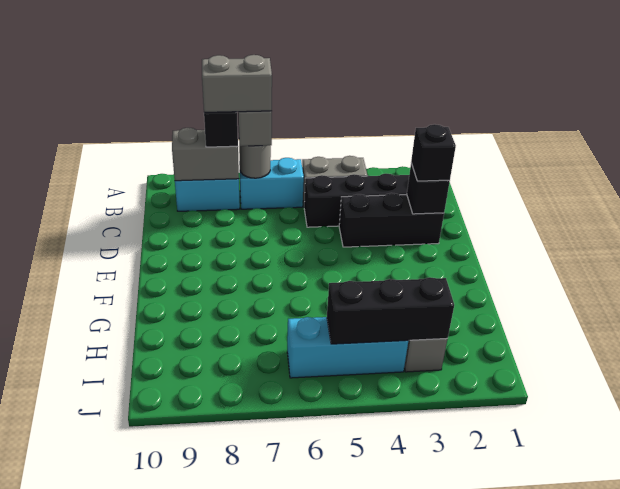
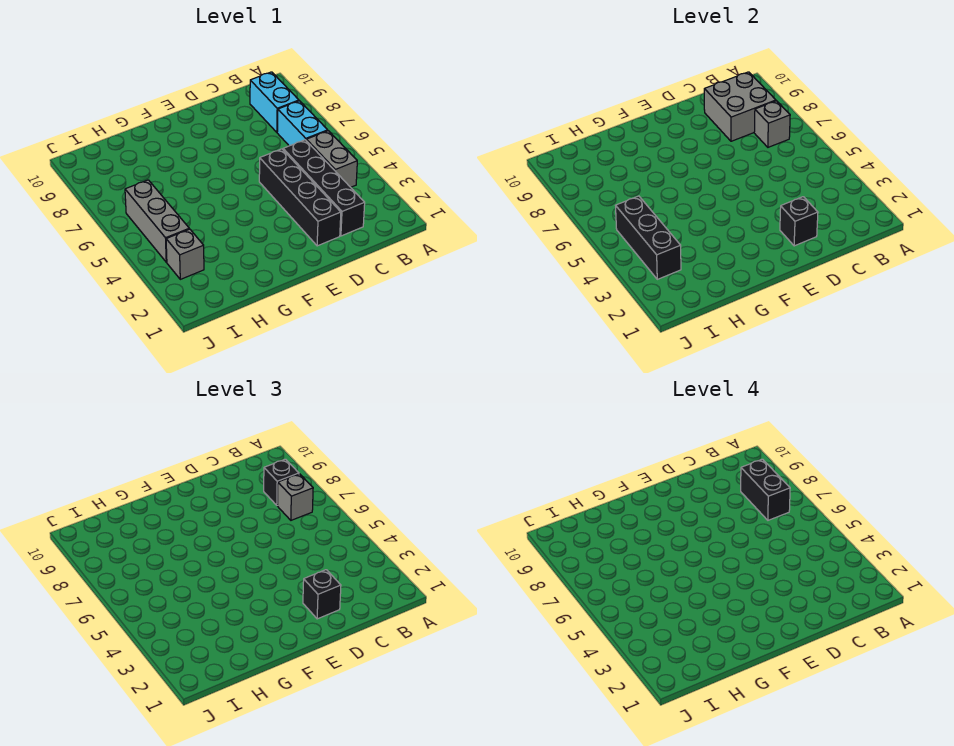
grey 1x1 round brick [239,144,271,178] -> grey 1x1 brick [754,101,790,147]
grey 1x2 brick [202,55,272,112] -> black 1x2 brick [741,459,790,520]
grey 1x2 brick [172,128,239,181] -> grey 2x2 brick [704,72,776,141]
black 1x3 brick [339,193,444,247] -> black 1x4 brick [259,149,341,246]
cyan 1x3 brick [287,317,408,378] -> grey 1x3 brick [125,180,189,262]

